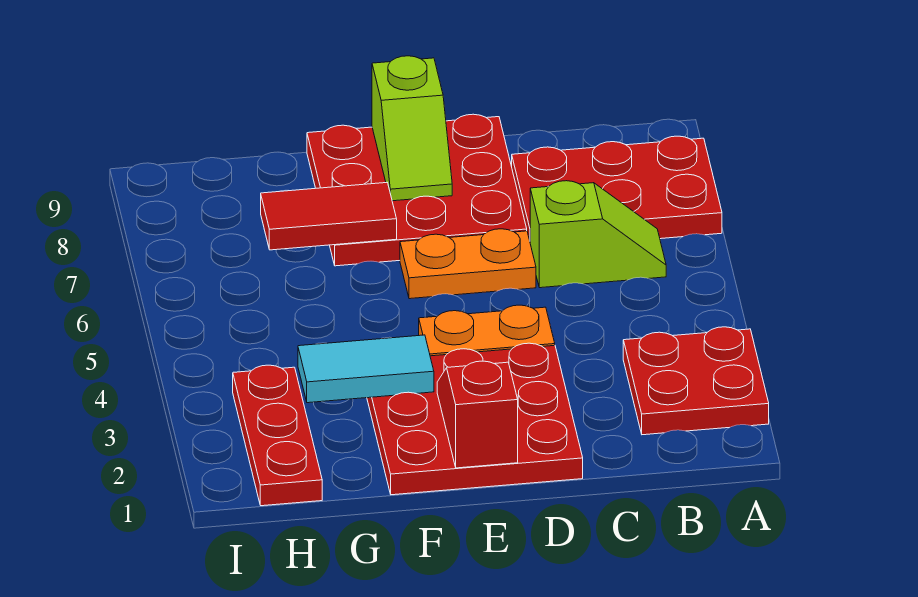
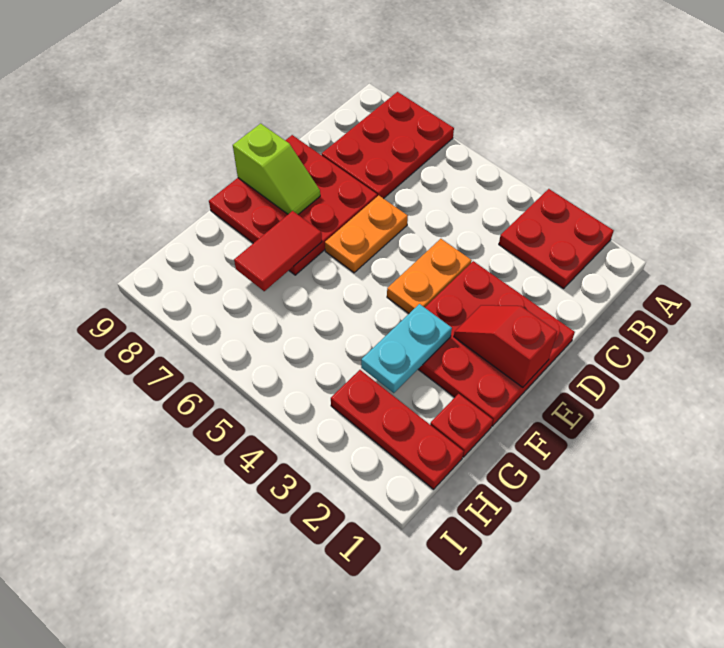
lime 1x2 slope [530,181,666,288] -> none
cyan 1x2 tile [298,335,434,403] -> cyan 1x2 plate [361,304,452,393]
none -> red 1x1 plate [430,394,493,457]

